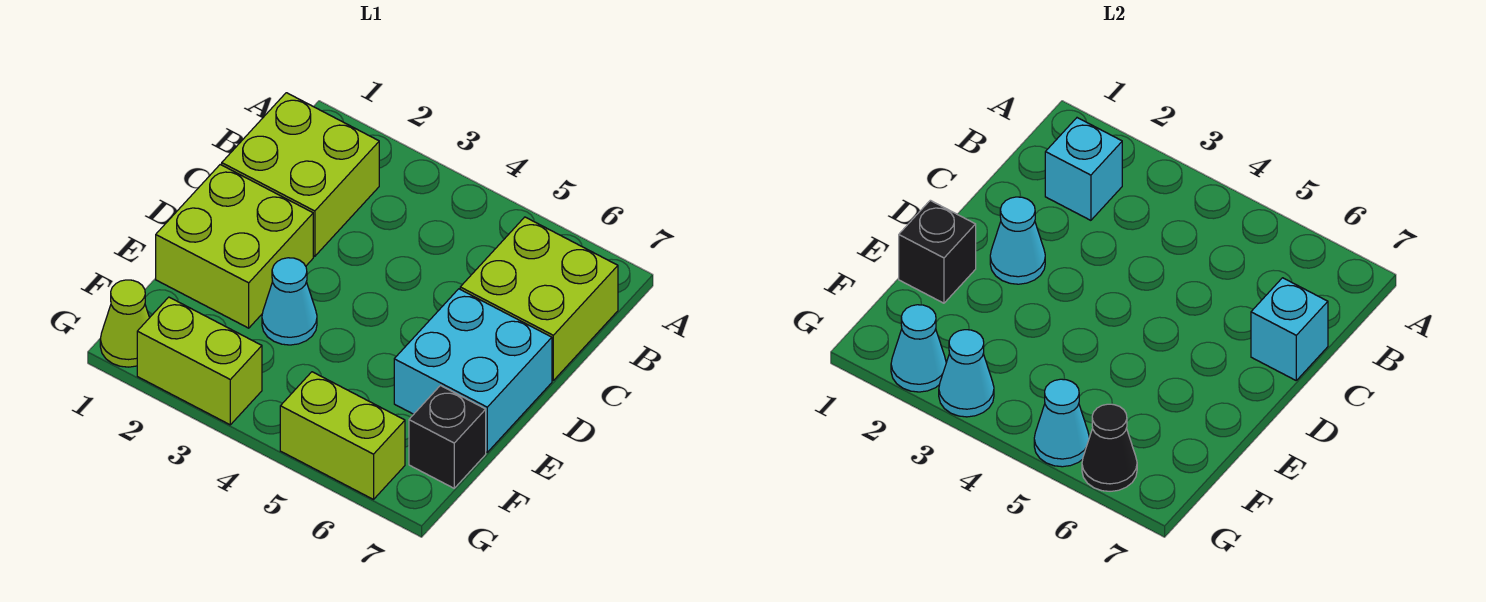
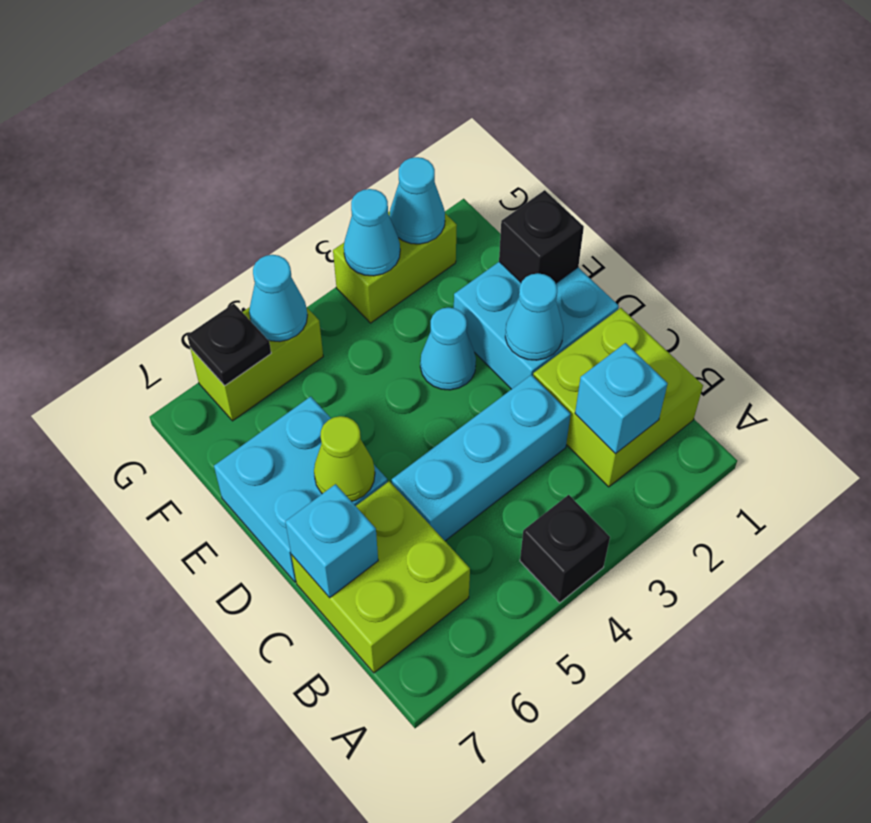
none -> cyan 1x3 brick [392,375,571,541]
lime 2x2 brick [156,165,313,328] -> cyan 2x2 brick [454,262,619,389]
black 1x1 brick [409,386,486,488] -> black 1x1 brick moved to [520,495,610,603]
lime 1x1 cone [100,280,149,367] -> lime 1x1 cone moved to [314,416,375,501]
black 1x1 cone [1082,404,1137,491] -> black 1x1 plate [187,303,271,386]

